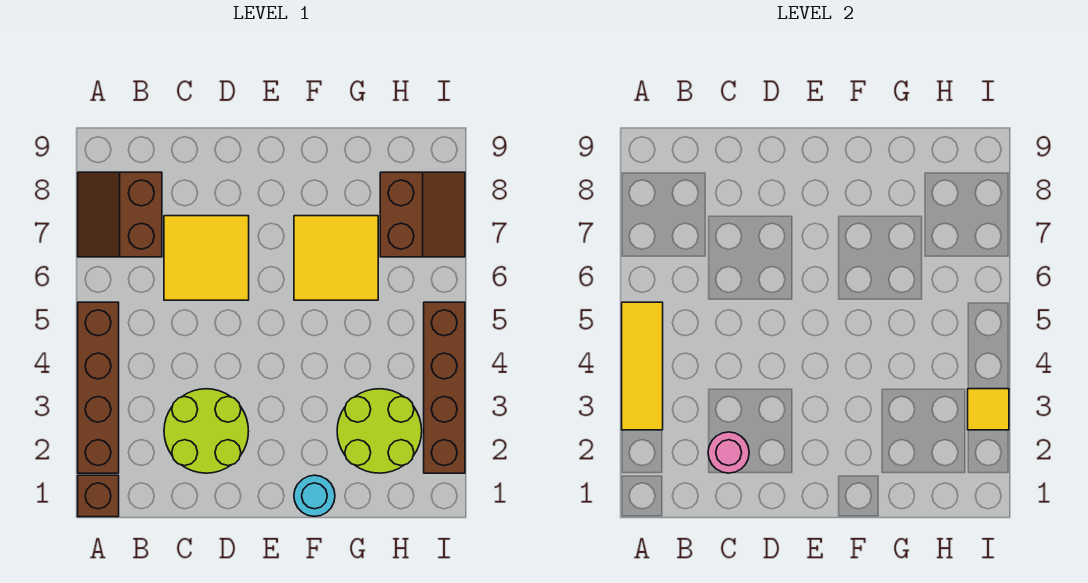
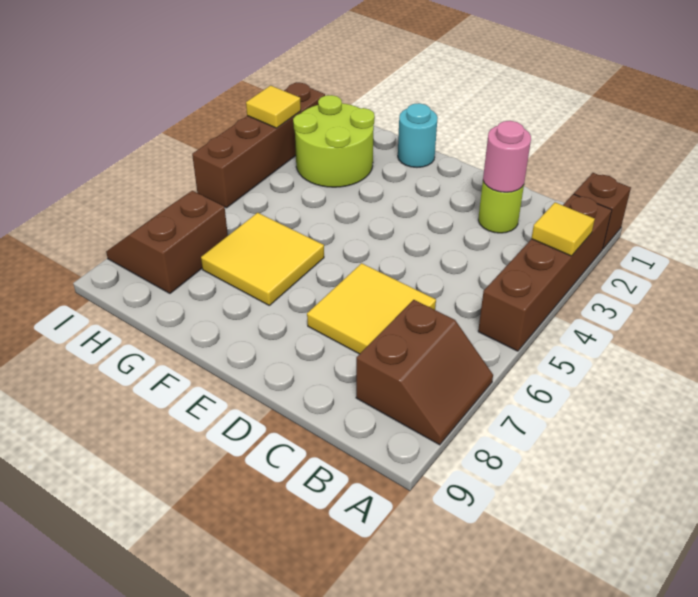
yellow 1x3 tile [622,302,663,430] -> yellow 1x1 tile [531,202,595,256]
lime 2x2 round brick [164,389,249,473] -> lime 1x1 round brick [478,181,524,233]

